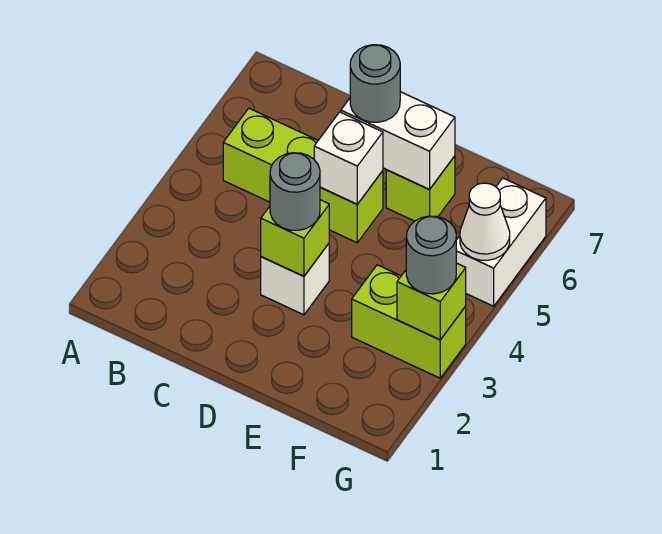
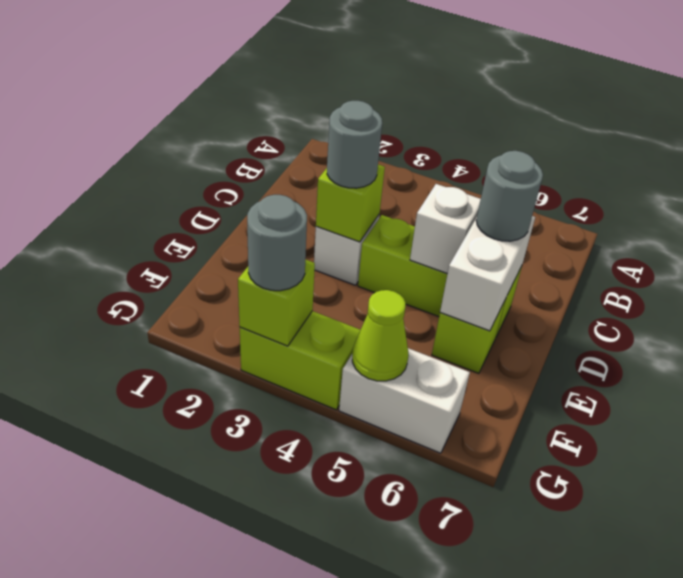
lime 1x3 brick [223,108,383,243] -> lime 1x3 brick turned to [358,215,522,336]
lime 1x2 brick [352,265,466,378] -> lime 1x2 brick turned to [240,311,360,410]
white 1x1 cone [460,183,510,260] -> lime 1x1 cone [352,290,409,381]

